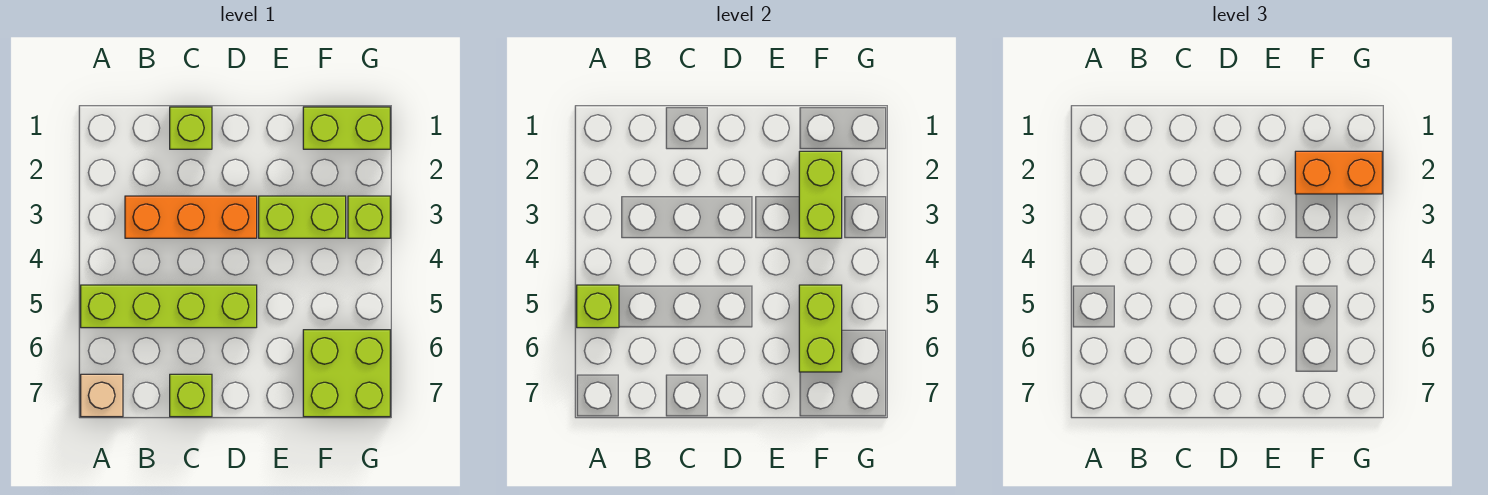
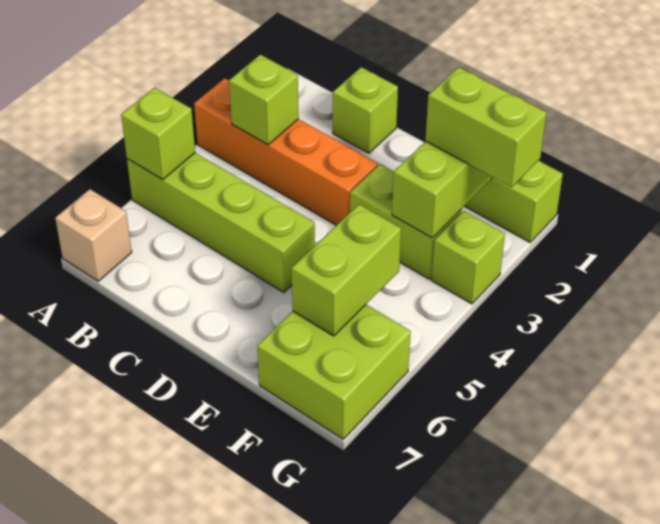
orange 1x3 brick [125,196,257,238] -> orange 1x4 brick [194,78,378,225]
lime 1x1 brick [170,374,212,417] -> lime 1x1 brick moved to [229,55,299,145]
orange 1x2 brick [1295,151,1382,194] -> lime 1x2 brick [426,67,547,187]

